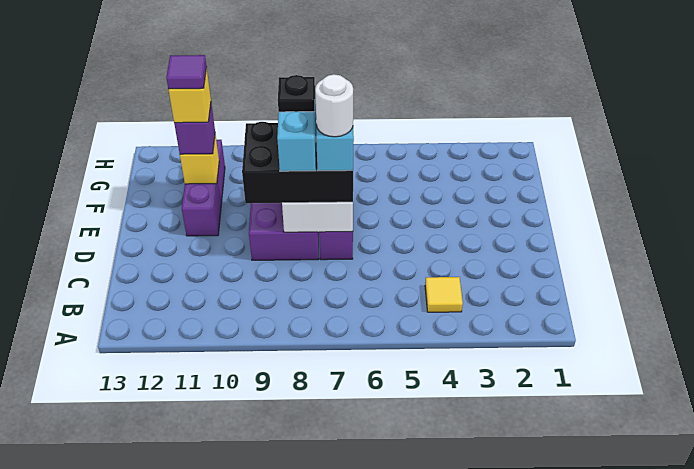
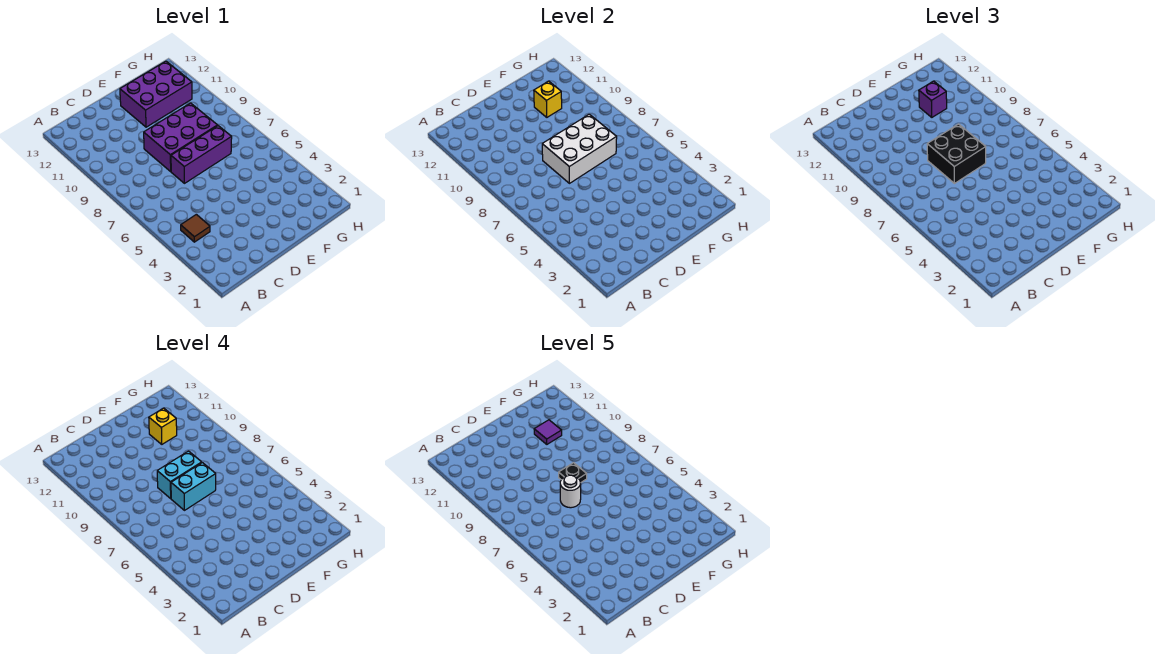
yellow 1x1 tile [425,277,463,312] -> brown 1x1 tile [181,214,210,242]
black 2x3 brick [242,122,353,203] -> black 2x2 brick [927,124,986,183]
purple 1x3 brick [182,140,225,236] -> purple 2x3 brick [120,61,192,127]

